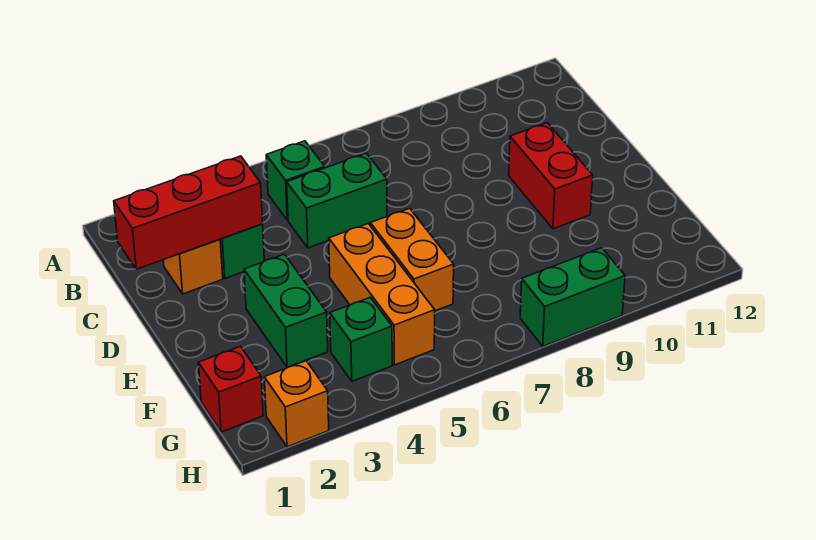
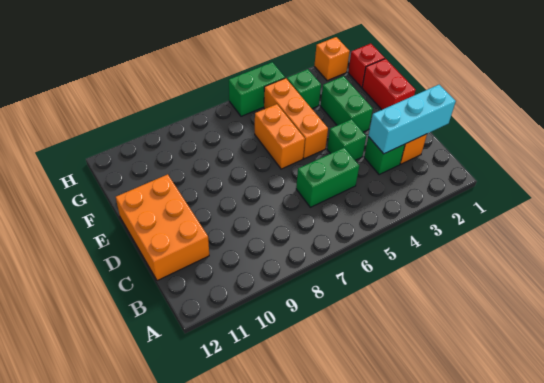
green 1x1 brick [266,141,325,220] -> green 1x1 brick moved to [327,119,366,160]
red 1x3 brick [114,156,263,269] -> cyan 1x3 brick [368,85,456,154]
none -> orange 2x3 brick [116,174,209,281]
red 1x2 brick [509,123,593,229] -> red 1x2 brick moved to [362,59,416,110]
green 1x2 brick [520,248,625,346] -> green 1x2 brick moved to [229,62,285,116]

